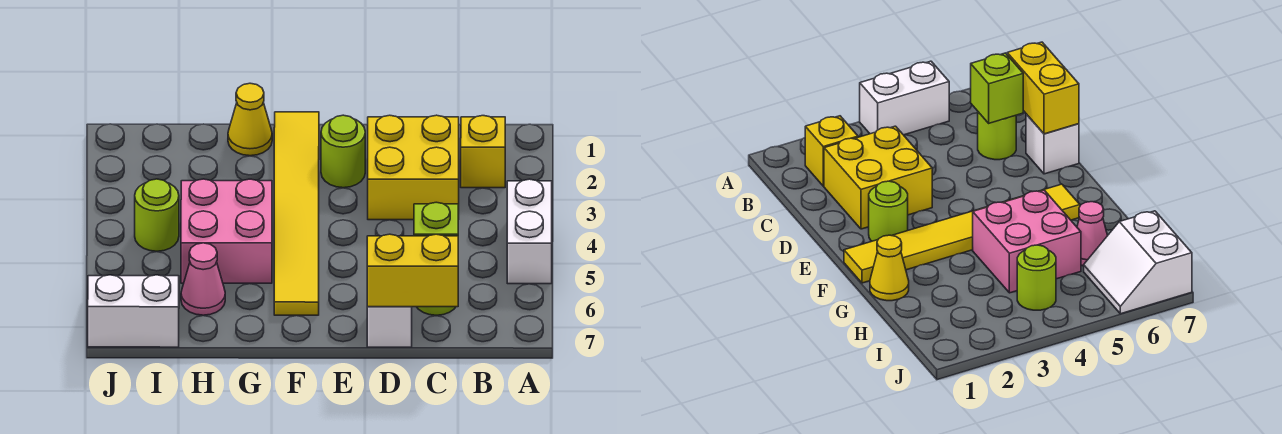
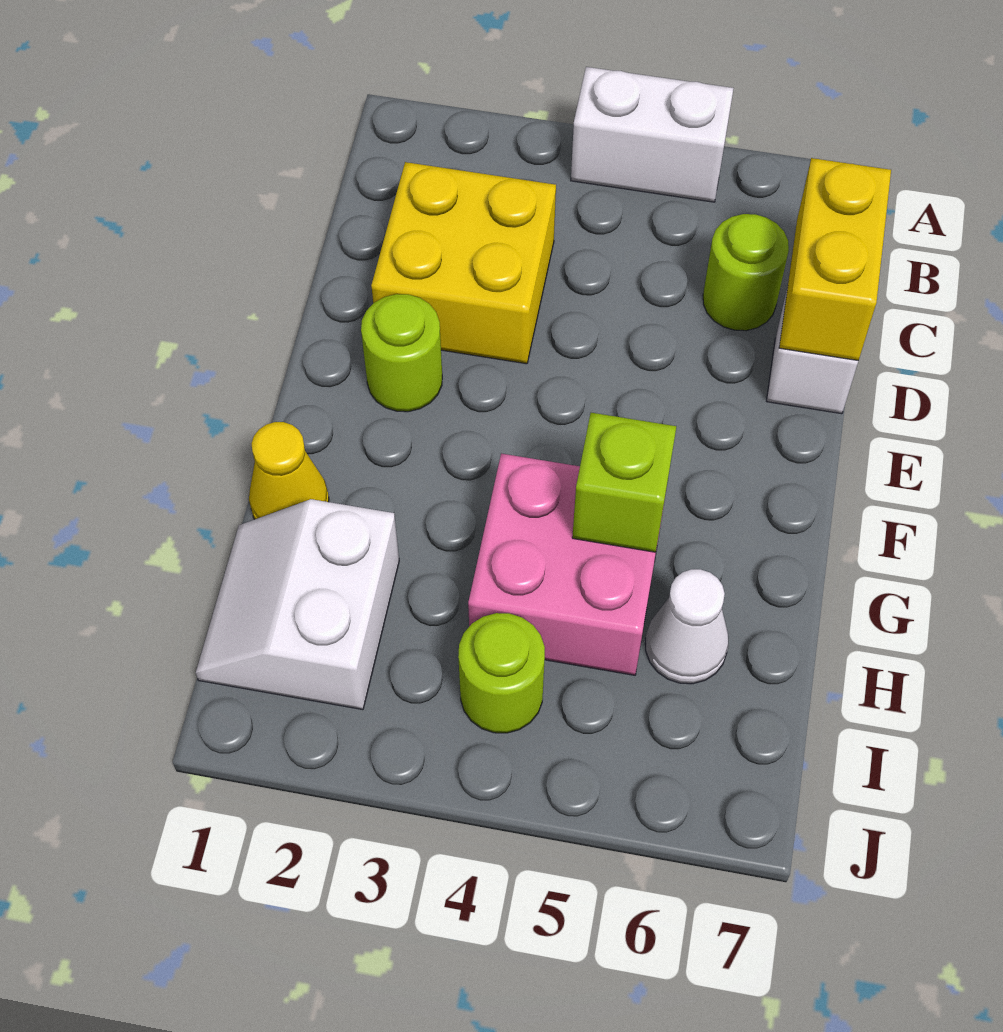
yellow 1x1 brick [461,116,505,188] -> none
lime 1x1 brick [414,202,458,236] -> lime 1x1 brick moved to [572,413,676,552]
yellow 1x6 tile [274,112,319,315] -> none
pink 1x1 cone [181,243,225,315] -> white 1x1 cone [646,569,728,684]
white 2x2 slope [88,275,179,347] -> white 2x2 slope moved to [196,499,399,710]

